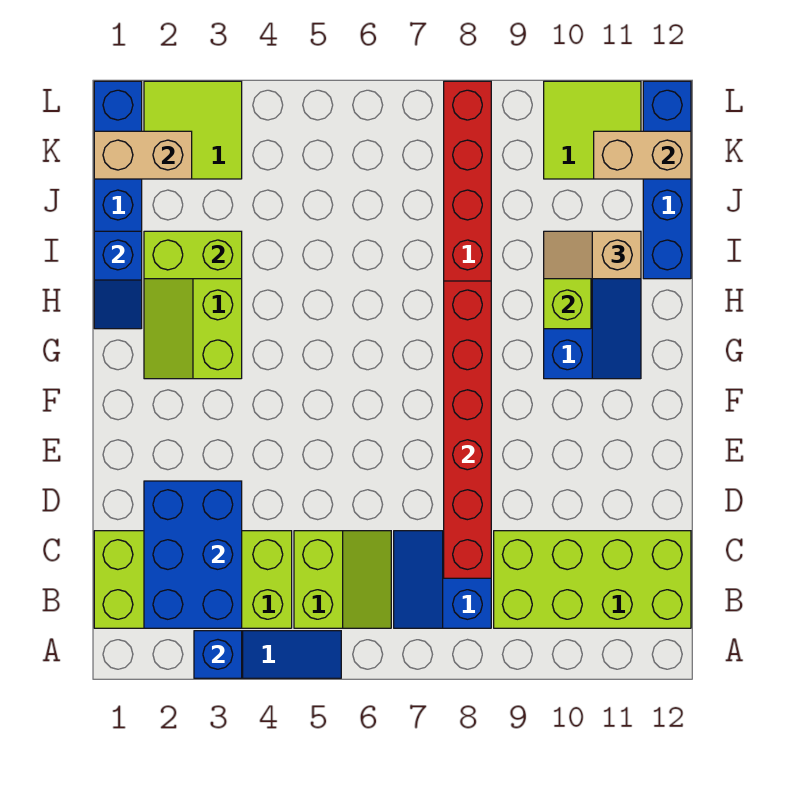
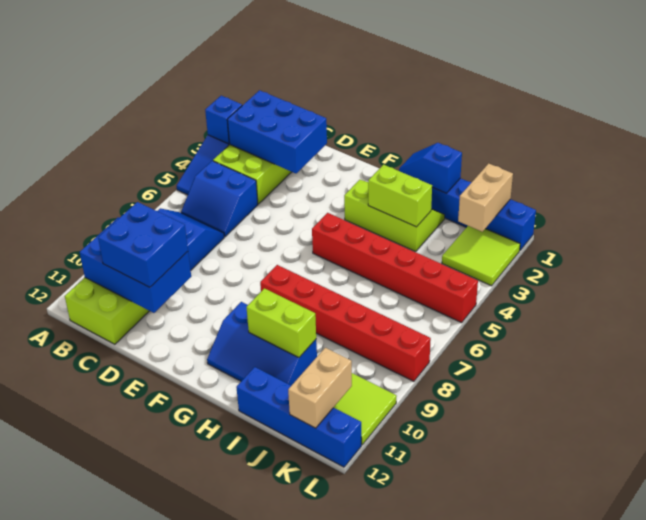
lime 2x2 slope [294,531,391,628] -> blue 2x2 slope [181,161,258,237]
none -> blue 2x3 brick [80,217,191,313]
red 1x6 brick [444,281,491,578] -> red 1x6 brick moved to [312,213,478,323]
none -> blue 2x2 brick [98,202,188,287]
lime 1x2 brick [144,231,242,279] -> lime 1x2 brick turned to [368,165,432,227]
tan 1x2 slope [544,231,641,279] -> none

